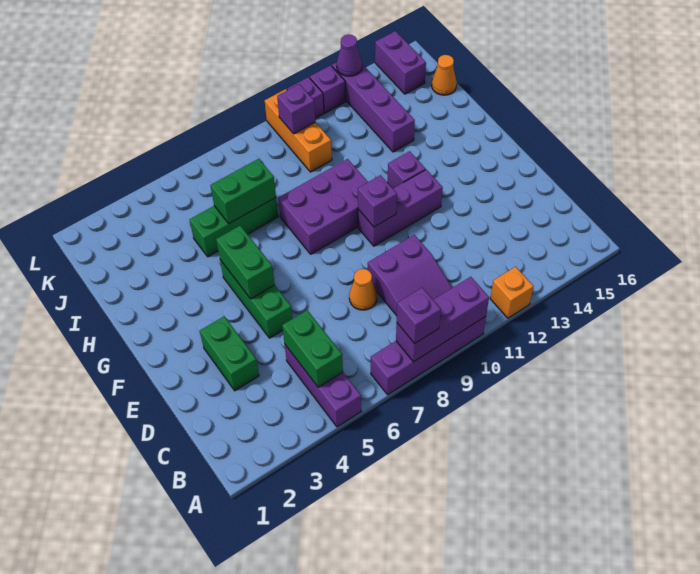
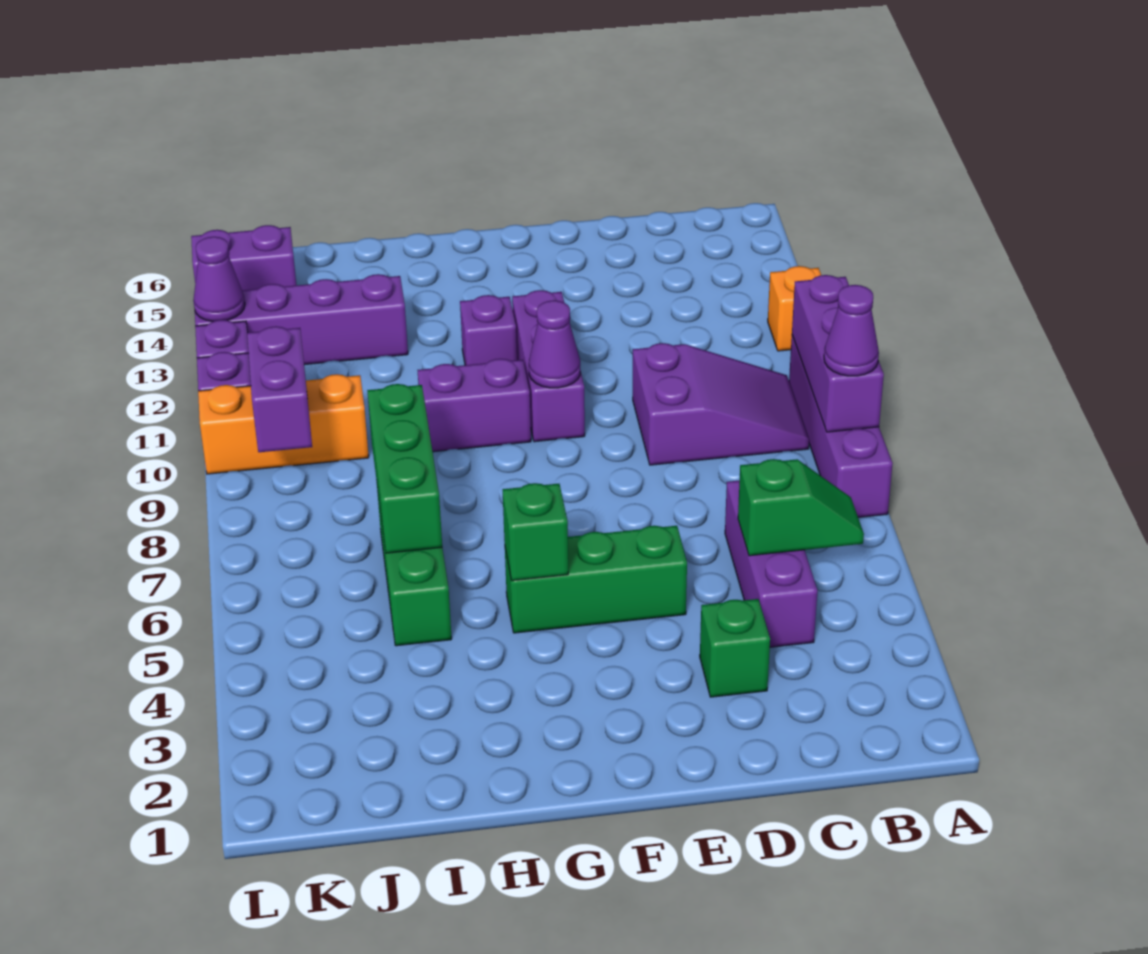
purple 1x3 brick [285,345,361,427] -> purple 1x3 brick turned to [725,480,818,647]
purple 1x1 brick [397,288,441,344] -> purple 1x1 cone [824,285,879,376]
green 1x2 brick [282,310,343,387] -> green 1x2 slope [738,459,864,556]
green 1x2 brick [199,316,259,391] -> green 1x1 brick [700,599,770,697]
orange 1x1 cone [349,269,377,310] -> none
green 1x2 brick [216,226,275,299] -> green 1x1 brick [503,483,568,581]
purple 1x1 brick [358,175,397,227] -> purple 1x1 cone [529,300,580,388]
purple 2x3 brick [278,159,368,254] -> purple 1x2 brick [418,359,531,452]
green 1x2 brick [210,159,276,224] -> green 1x3 brick [367,384,442,553]
orange 1x1 cone [432,55,457,95] -> none
purple 1x1 brick [277,84,315,134] -> purple 1x2 brick [247,326,312,452]

